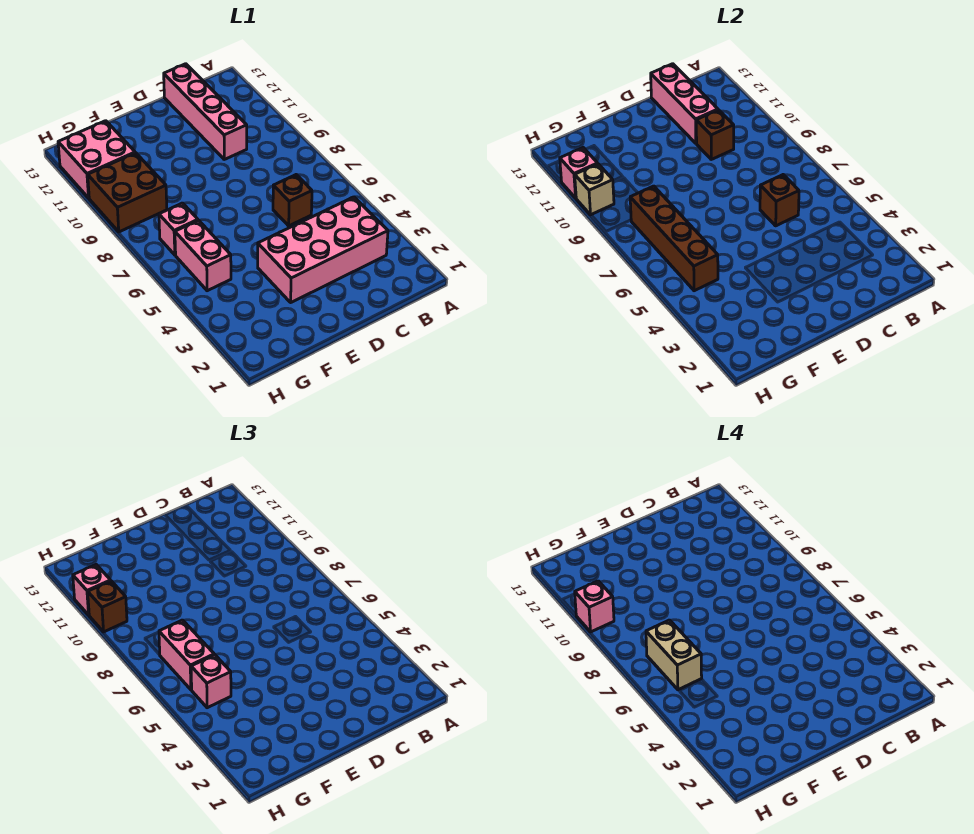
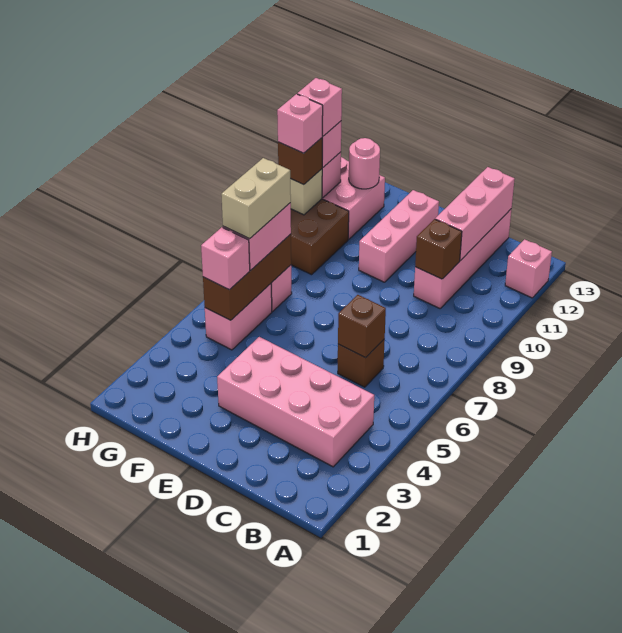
none -> pink 1x1 brick [505,239,552,298]
none -> pink 1x3 brick [359,190,439,282]
brown 1x4 brick [630,186,718,291] -> brown 1x3 brick [203,234,291,320]
none -> pink 1x1 round brick [349,138,380,189]
none -> pink 1x1 brick [297,78,342,136]

